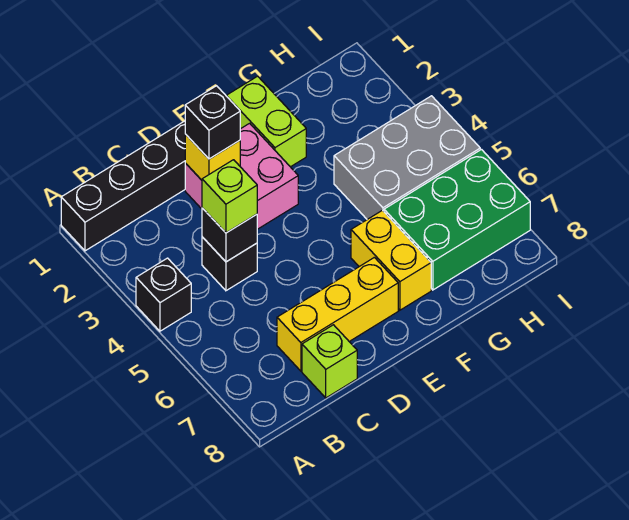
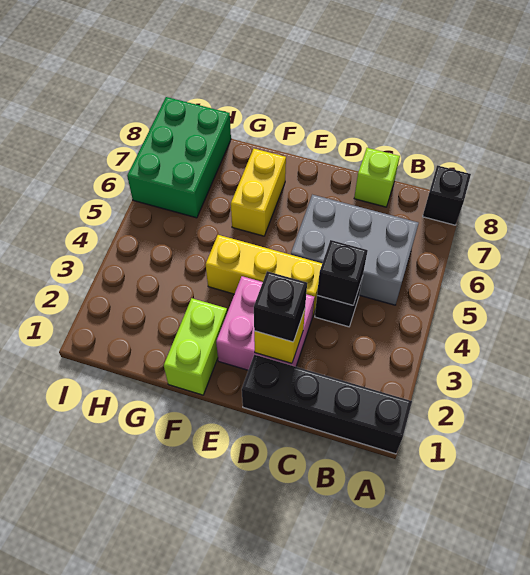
black 1x1 brick [136,258,191,331] -> black 1x1 brick moved to [423,165,471,225]
lime 1x1 brick [202,160,257,233] -> none
yellow 1x3 brick [277,257,398,371] -> yellow 1x3 brick moved to [206,235,322,315]
grey 2x3 brick [334,96,480,219] -> grey 2x3 brick moved to [291,195,419,305]
green 2x3 brick [384,150,530,290] -> green 2x3 brick turned to [127,97,231,218]

